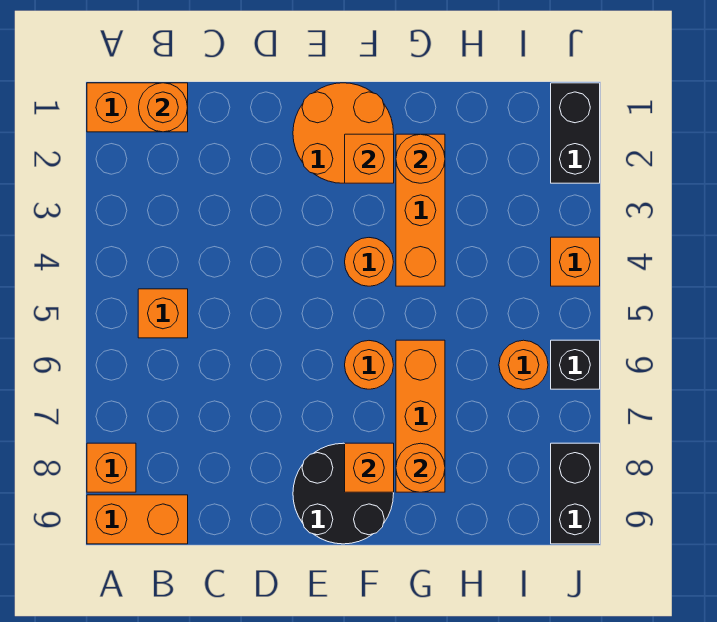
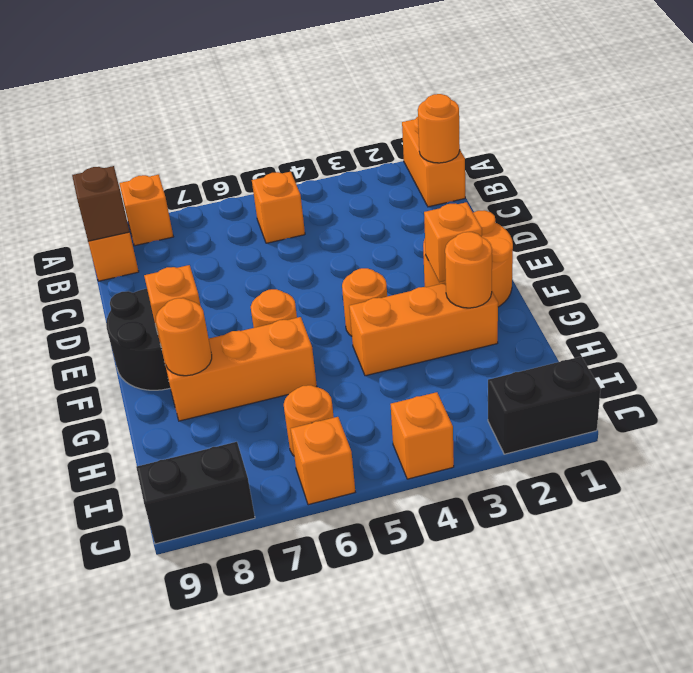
none -> brown 1x1 brick [72,166,130,241]
black 1x1 brick [551,340,600,389] -> orange 1x1 brick [291,417,355,505]

